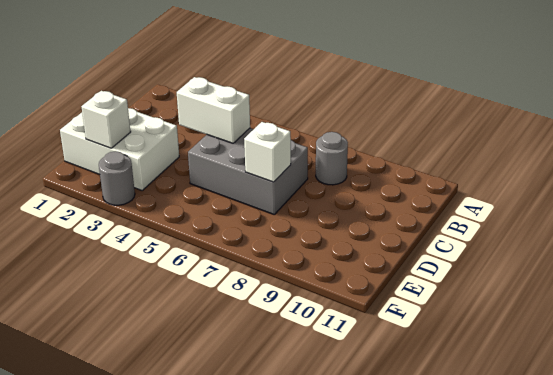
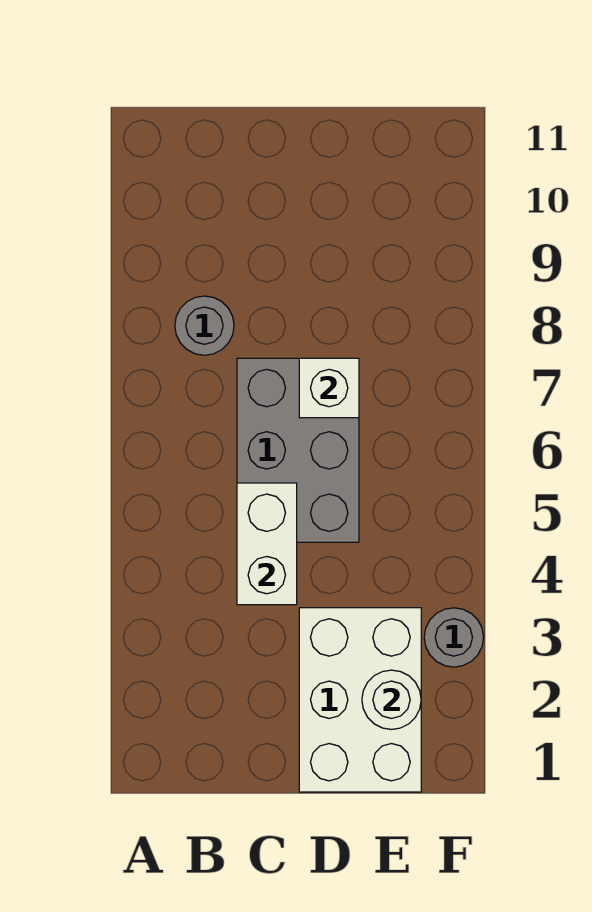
white 1x1 brick [81,91,131,148] -> white 1x1 round brick [362,670,421,729]

